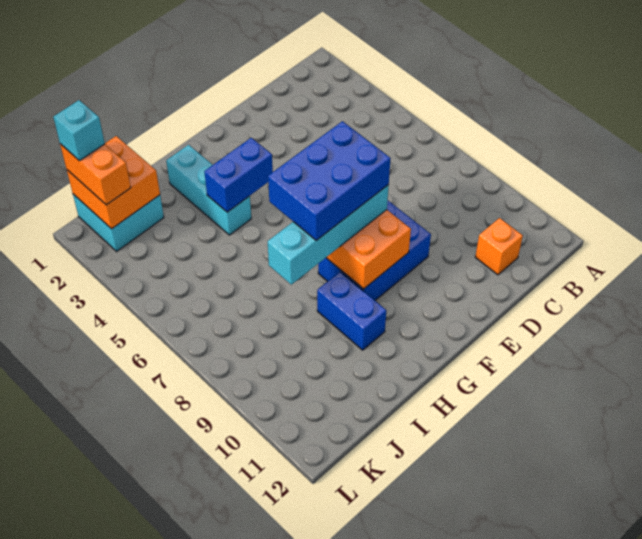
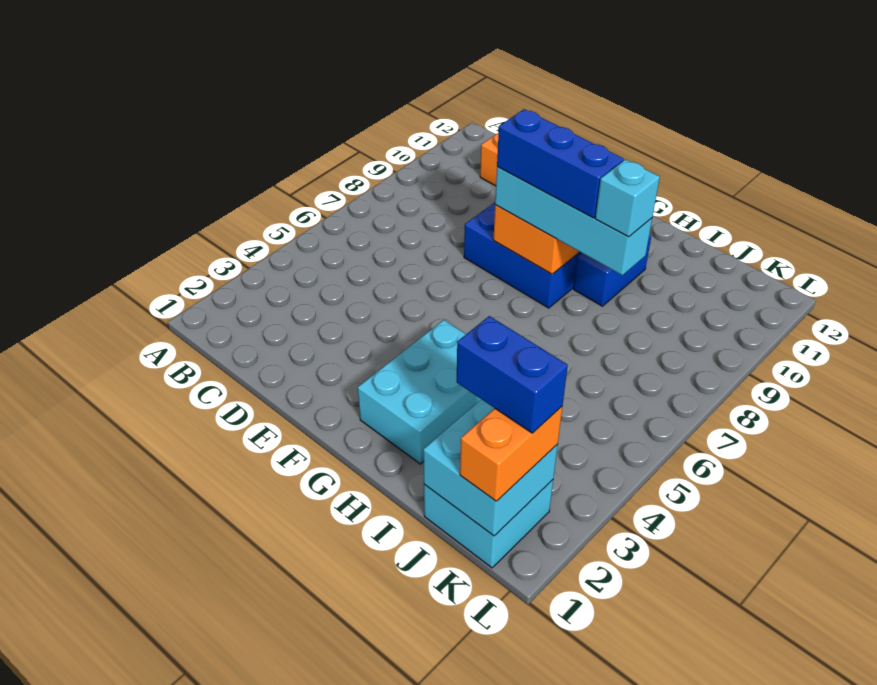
blue 2x3 brick [268,121,391,240] -> blue 1x3 brick [497,109,624,218]
blue 1x2 brick [204,138,273,212] -> blue 1x2 brick moved to [457,316,568,433]
cyan 1x3 brick [166,145,251,235] -> cyan 2x3 brick [358,320,481,464]
orange 2x2 brick [67,136,160,229] -> cyan 2x2 brick [423,399,558,536]
cyan 1x1 brick [53,100,105,161] -> cyan 1x1 brick moved to [595,160,660,237]

